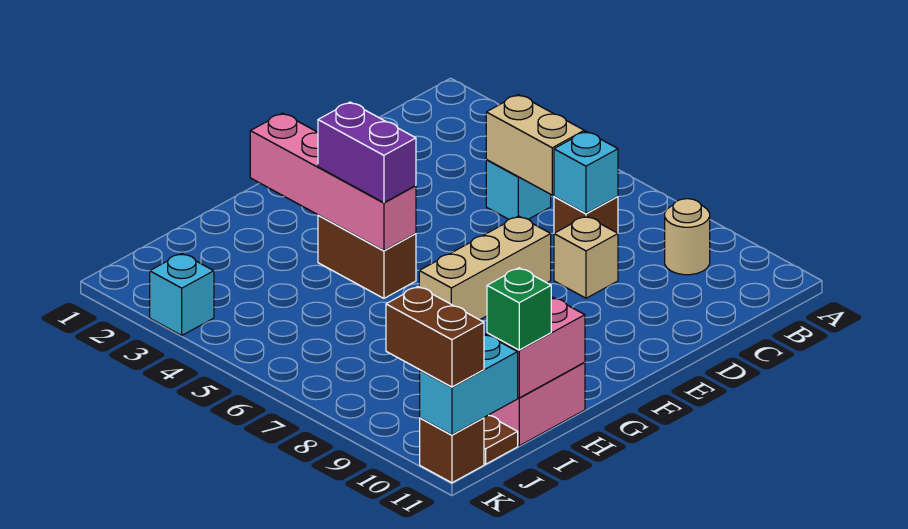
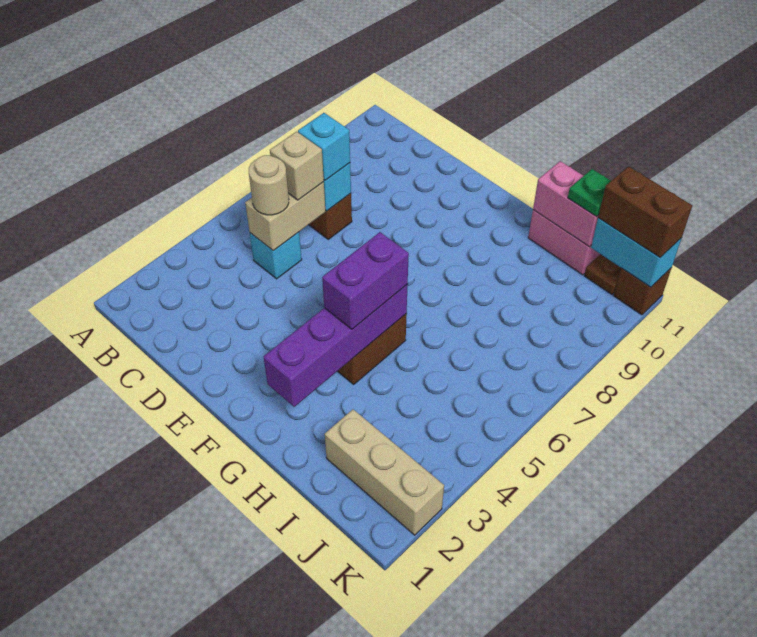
tan 1x1 round brick [665,199,710,275] -> tan 1x1 round brick moved to [249,155,289,215]
tan 1x1 brick [554,216,618,298] -> tan 1x1 brick moved to [270,132,324,200]
tan 1x3 brick [419,216,551,320] -> tan 1x3 brick moved to [325,409,444,535]
pink 1x4 brick [250,113,416,251] -> purple 1x4 brick [264,284,408,407]
green 1x1 brick [487,268,551,350] -> green 1x1 plate [568,169,611,217]
cyan 1x1 brick [150,253,214,335] -> cyan 1x1 brick moved to [298,113,350,180]
brown 1x2 brick [386,287,484,387] -> brown 1x2 brick turned to [598,166,692,257]

